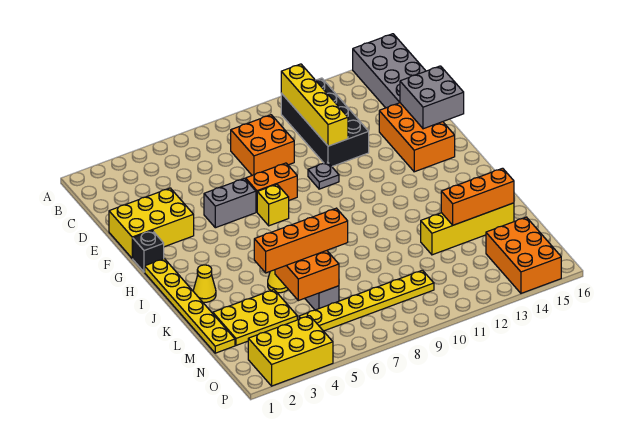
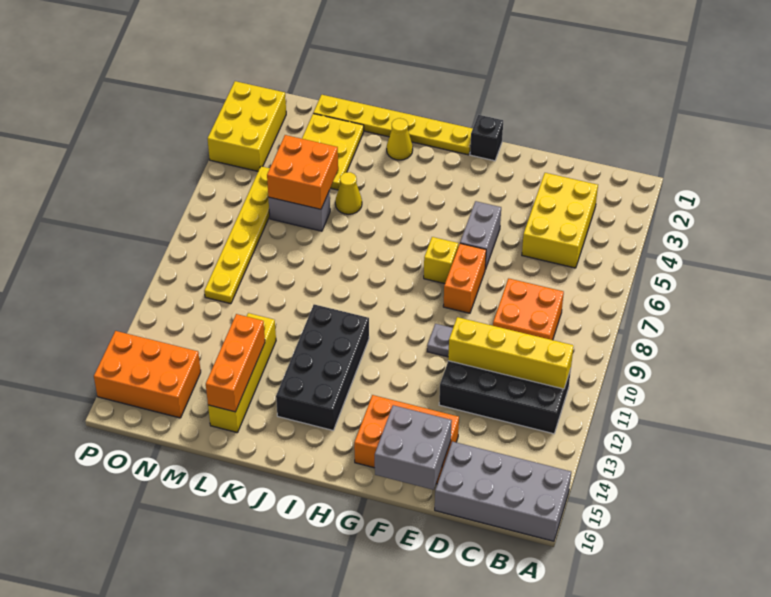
yellow 2x3 brick [109,188,194,258] -> yellow 2x3 brick moved to [522,173,598,268]
none -> black 2x4 brick [276,304,369,430]
orange 1x4 brick [254,208,348,273] -> none

